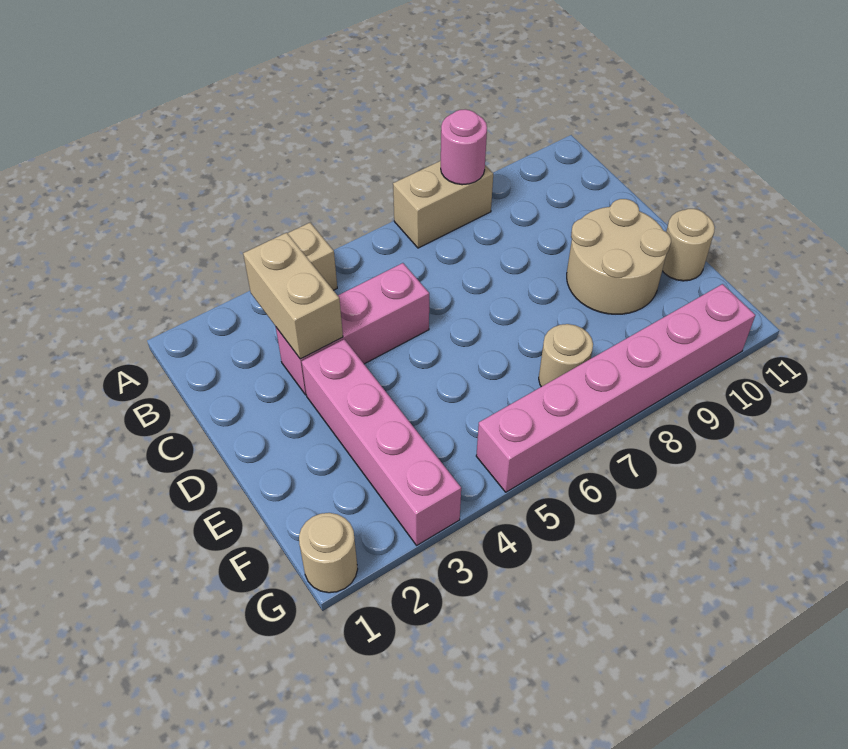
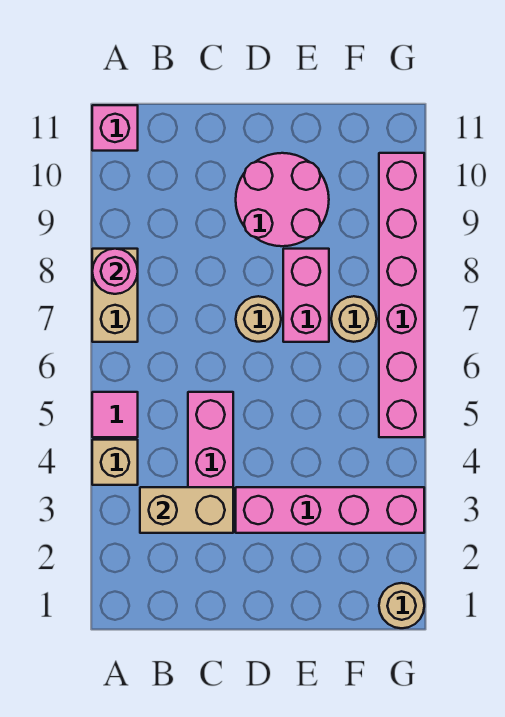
none -> pink 1x1 tile [92,392,138,437]
none -> pink 1x1 brick [92,105,138,151]
tan 2x2 round brick [567,199,671,314] -> pink 2x2 round brick [236,153,329,246]
none -> pink 1x2 brick [283,249,329,342]
tan 1x1 round brick [662,209,715,281] -> tan 1x1 round brick moved to [236,296,281,342]

